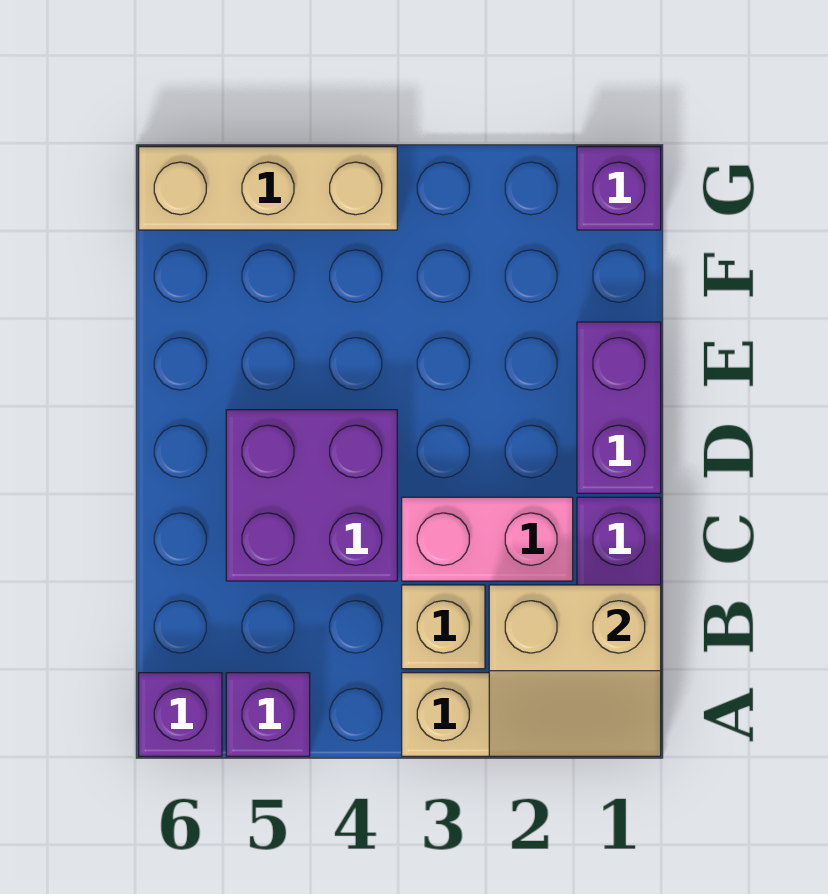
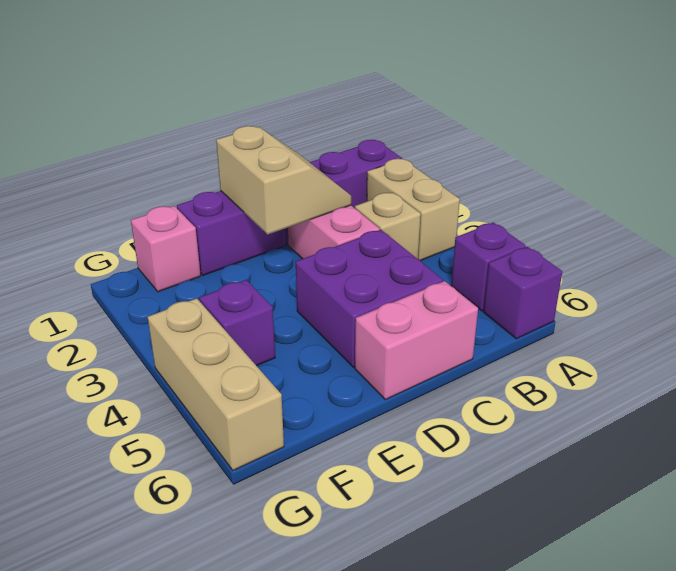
tan 2x2 slope [489,585,661,756] -> tan 2x2 slope moved to [216,126,351,234]
none -> pink 1x2 brick [355,281,478,400]
none -> pink 1x1 brick [131,206,201,292]
purple 1x1 brick [577,147,661,230] -> purple 1x1 brick moved to [199,280,275,366]

